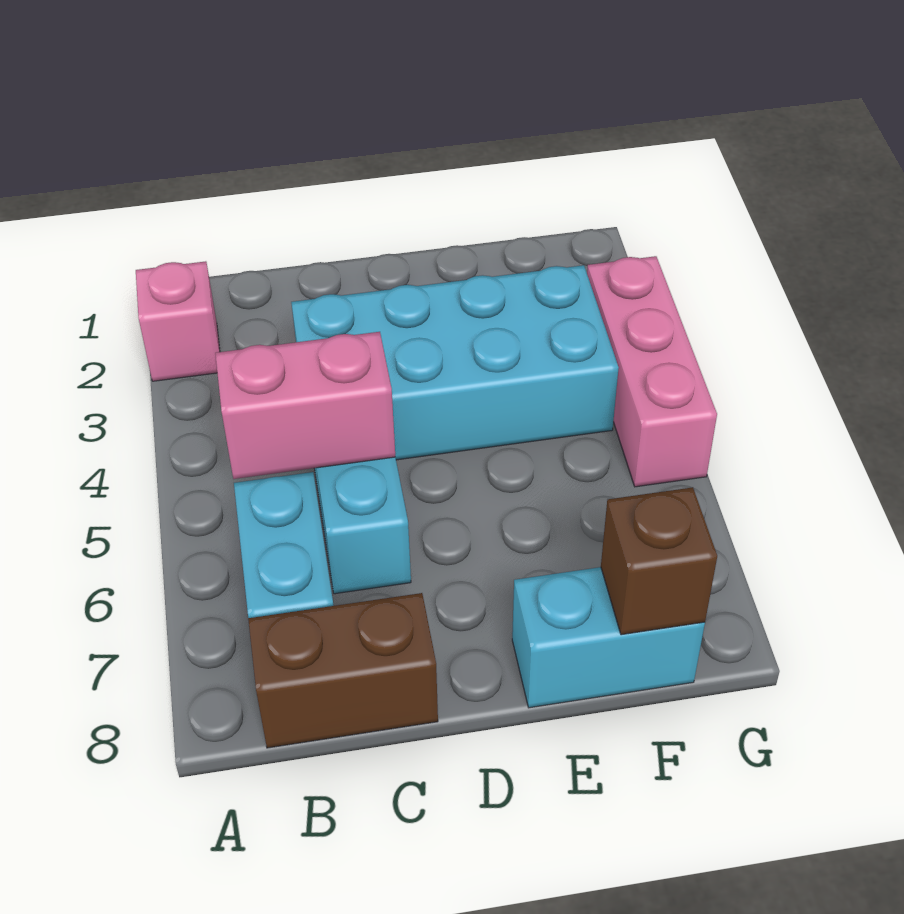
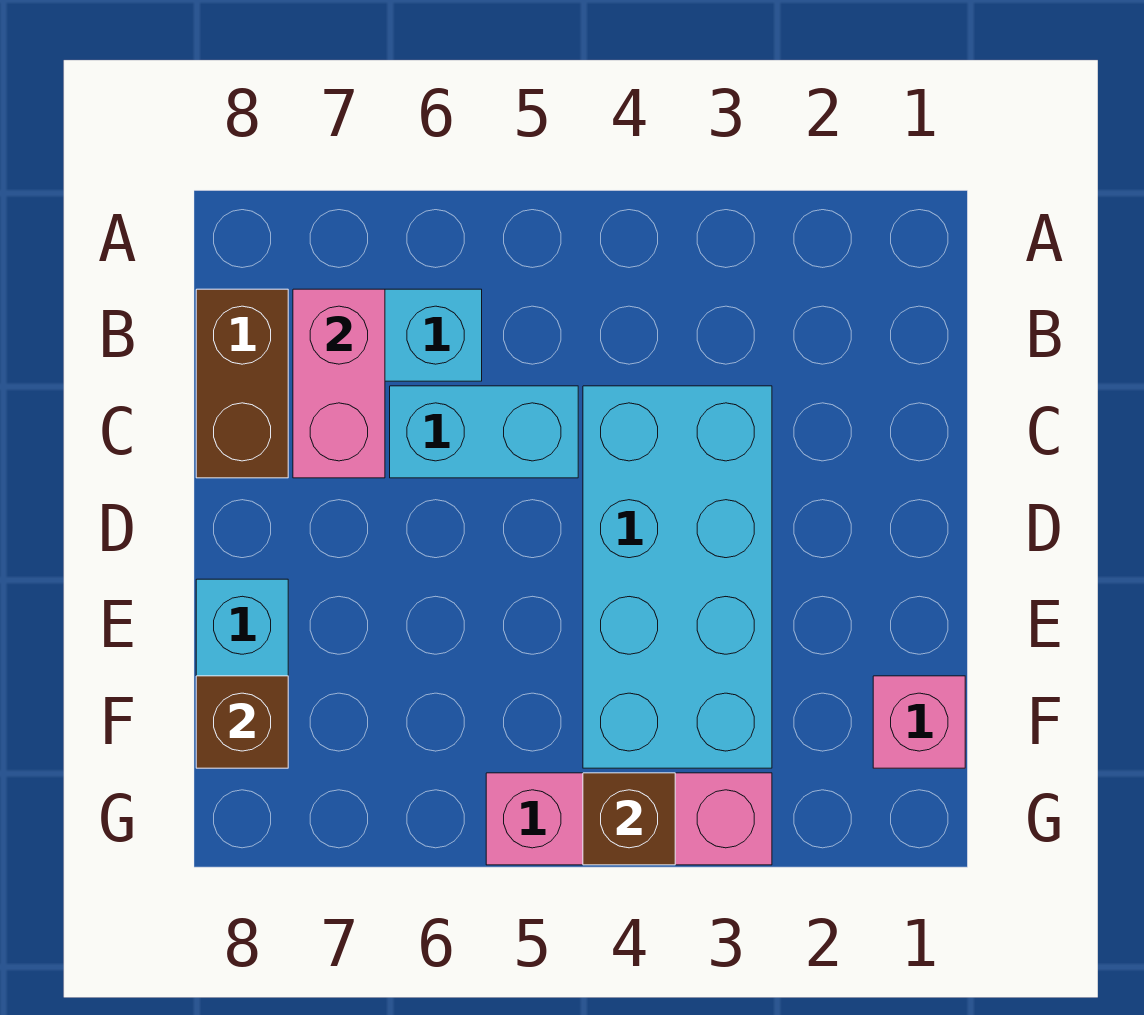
pink 1x1 brick [136,261,220,381] -> pink 1x1 brick moved to [873,676,965,768]
pink 1x2 brick [215,332,395,479] -> pink 1x2 brick moved to [293,289,385,478]
none -> brown 1x1 brick [583,773,675,865]

